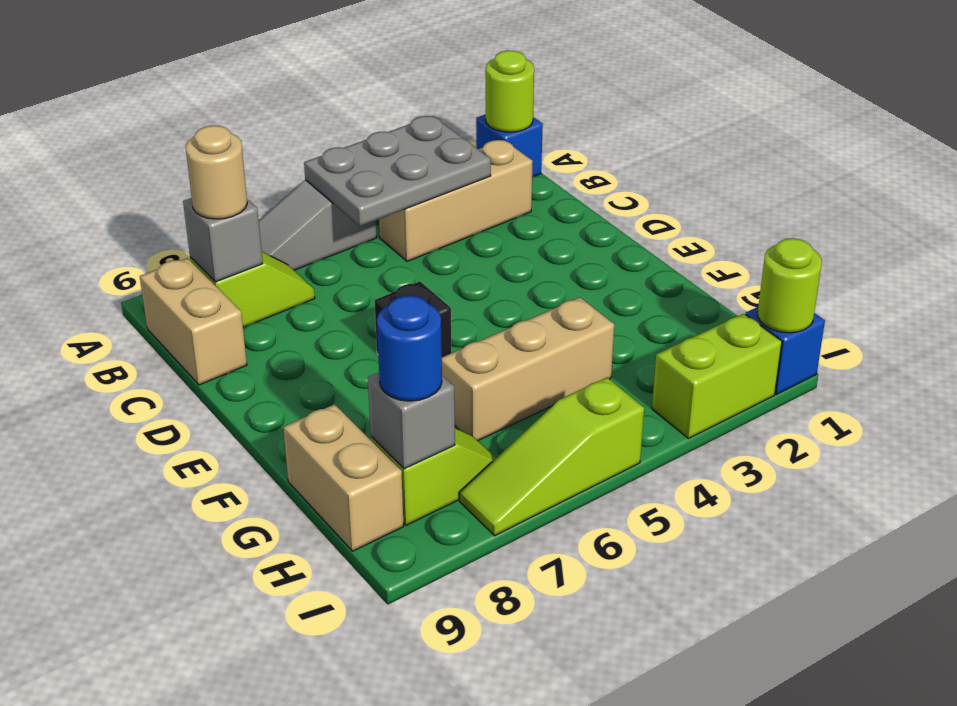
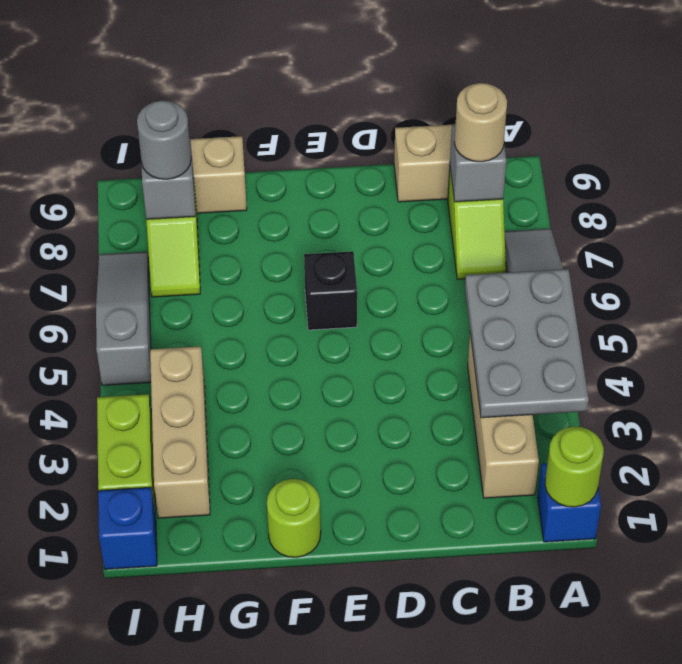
tan 1x3 brick [442,297,614,441] -> tan 1x3 brick moved to [150,346,210,518]
blue 1x1 round brick [377,295,442,401] -> grey 1x1 round brick [137,100,191,179]
lime 1x1 round brick [758,238,822,333] -> lime 1x1 round brick moved to [267,479,321,557]
lime 1x3 slope [460,378,644,536] -> grey 1x3 slope [96,252,151,385]

